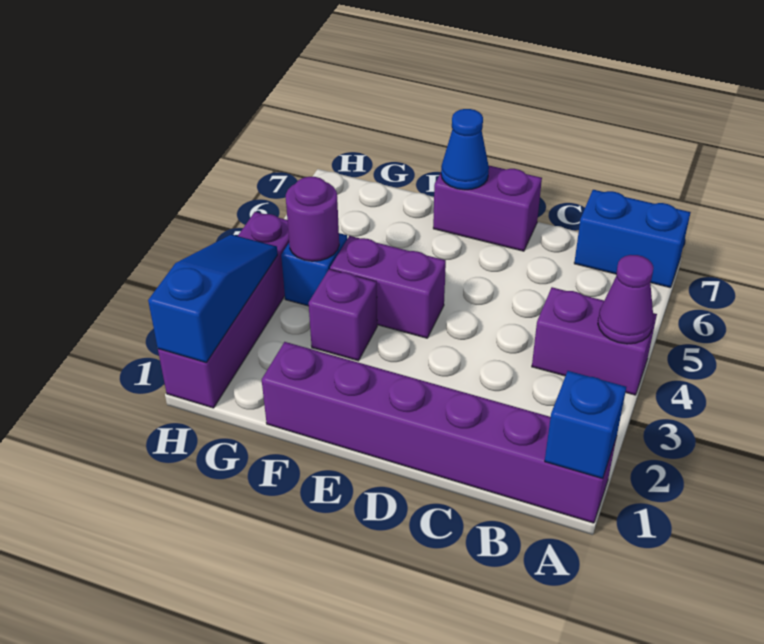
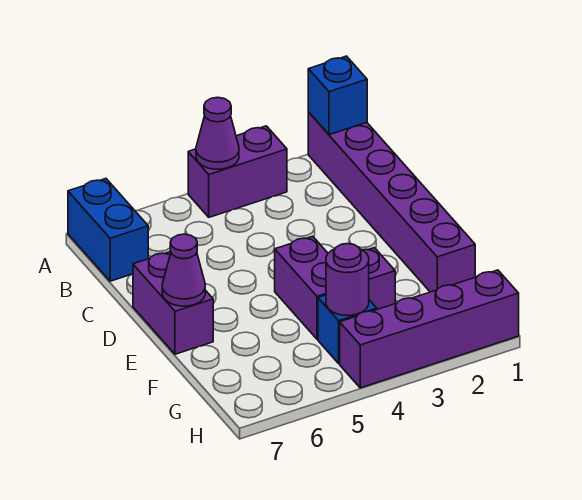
purple 1x2 brick [532,287,657,395] -> purple 1x2 brick turned to [188,126,287,217]
blue 1x1 cone [441,109,489,190] -> purple 1x1 cone [162,234,205,306]
blue 1x3 slope [148,235,278,363] -> none

